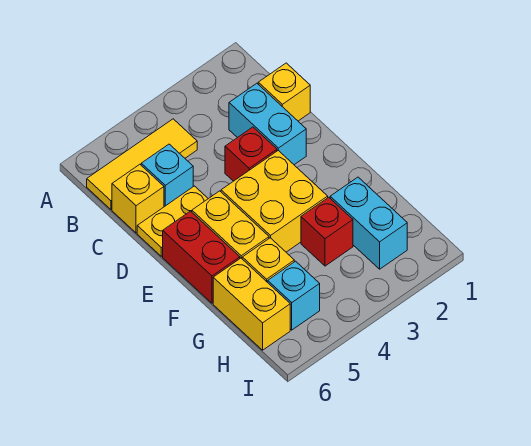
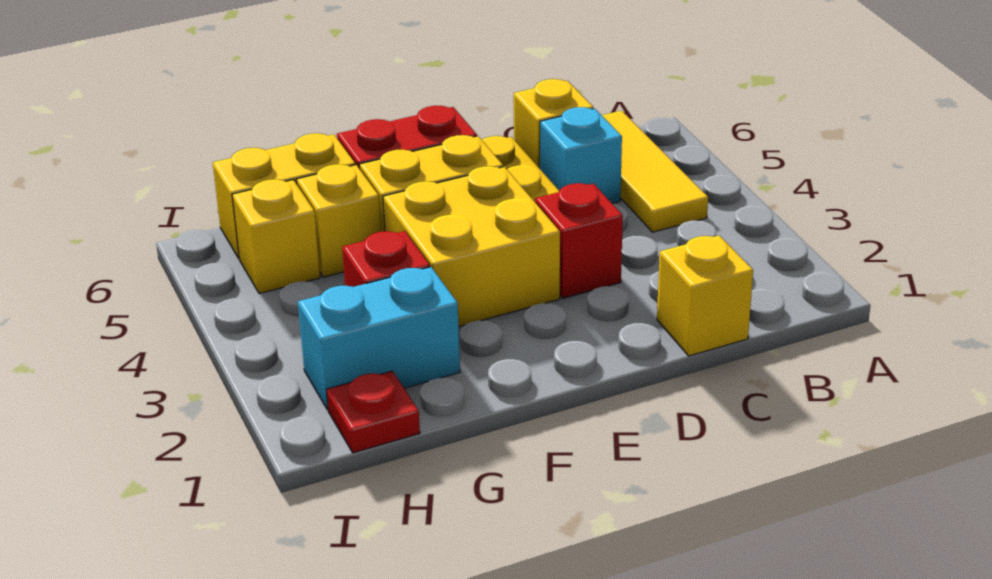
cyan 1x2 brick [229,83,306,165] -> none
none -> red 1x1 plate [326,371,420,453]
cyan 1x1 brick [268,261,320,330] -> yellow 1x1 brick [232,179,320,294]

